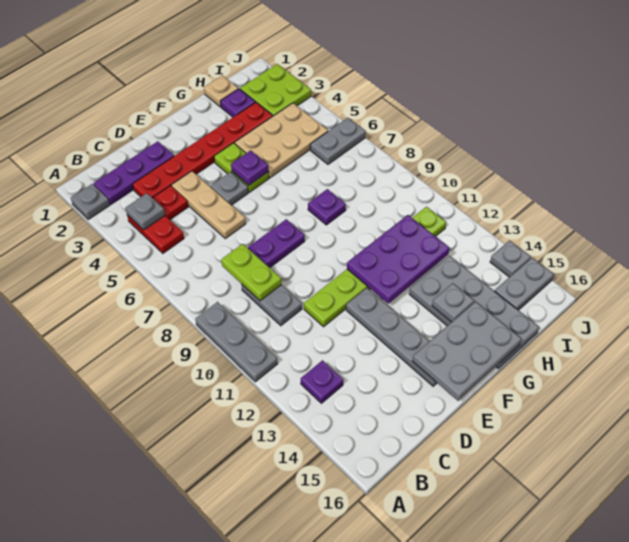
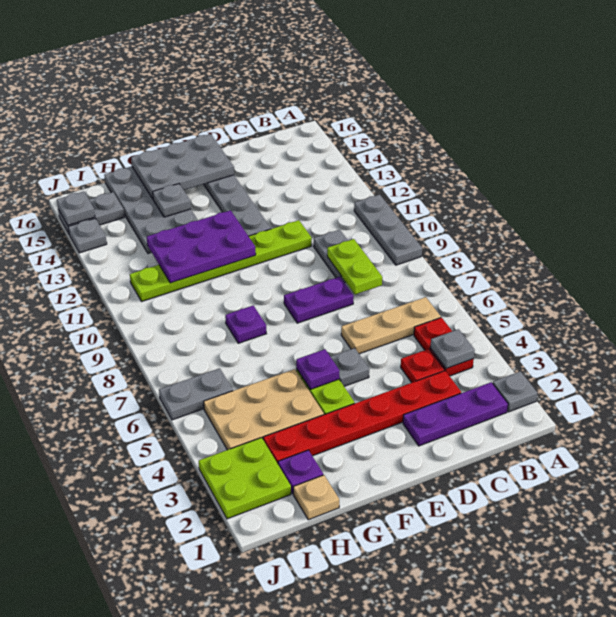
purple 1x1 plate [301,360,343,403] -> none
tan 1x3 plate [172,171,246,239] -> tan 1x3 plate turned to [341,297,441,354]
none -> grey 1x1 plate [57,191,95,225]

